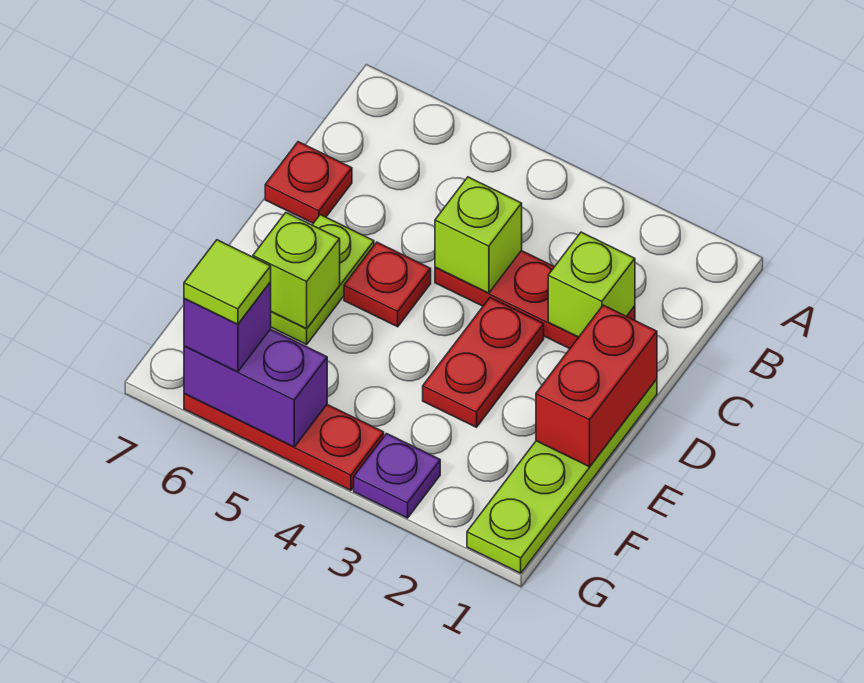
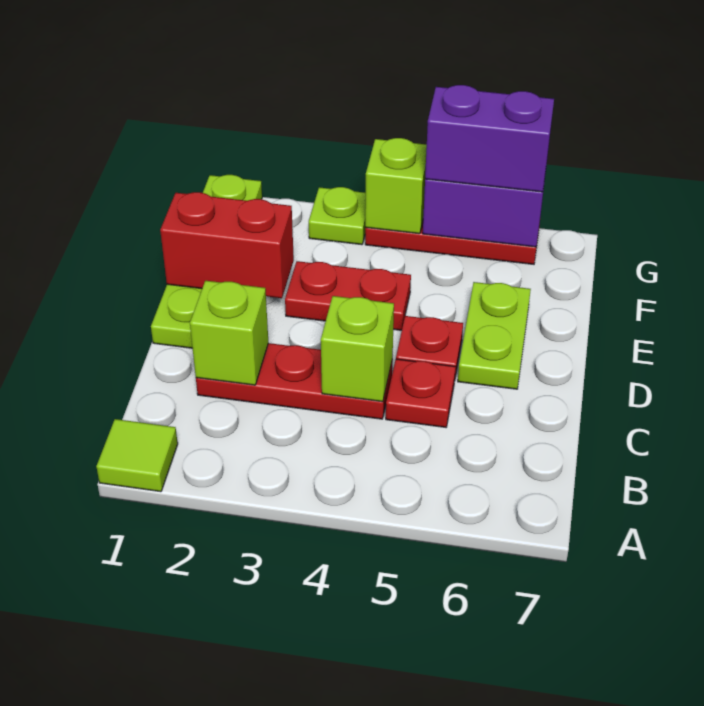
red 1x1 plate [265,142,352,223] -> red 1x1 plate moved to [386,359,455,427]
red 1x2 brick [536,305,657,467] -> red 1x2 brick turned to [160,192,294,298]
red 1x2 plate [423,298,544,427] -> red 1x2 plate turned to [285,261,411,330]
lime 1x1 brick [253,213,340,329] -> lime 1x1 brick moved to [365,138,427,234]
purple 1x1 plate [354,434,440,518] -> lime 1x1 plate [309,187,366,245]
purple 1x1 brick [184,282,271,372] -> purple 1x2 brick [425,85,554,192]
lime 1x1 tile [184,240,271,324] -> lime 1x1 tile moved to [96,419,178,492]

